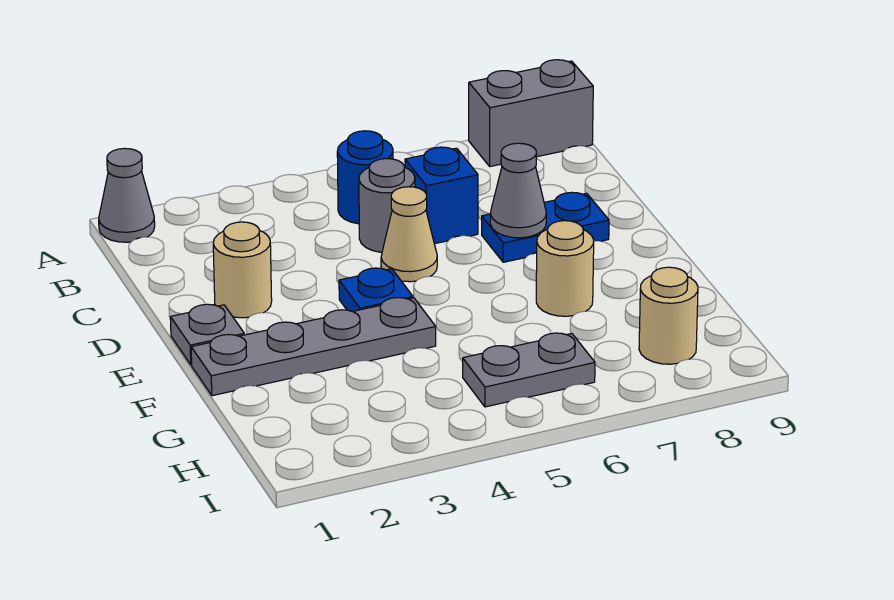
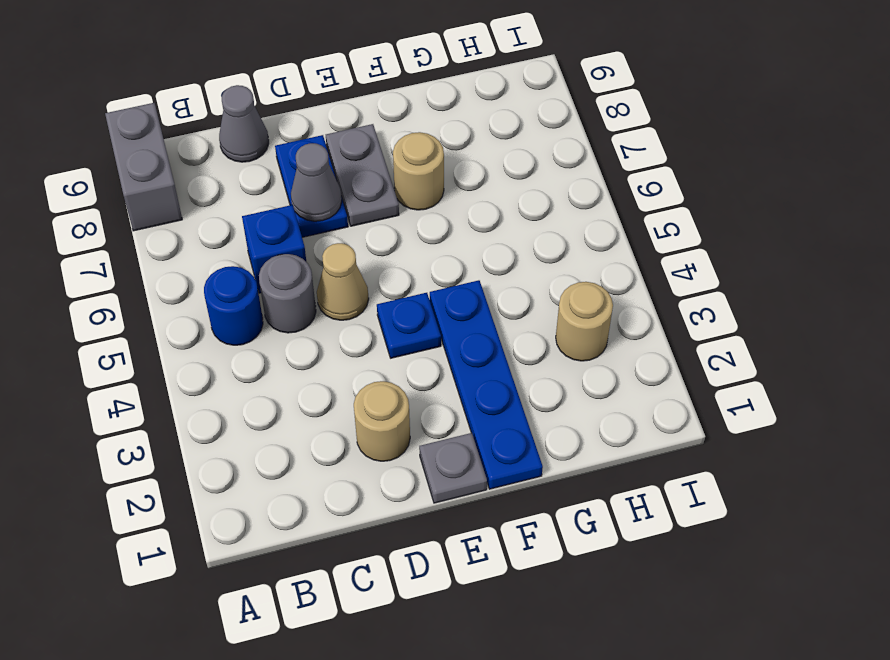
grey 1x1 cone [99,148,155,242] -> grey 1x1 cone moved to [219,85,269,162]
grey 1x4 plate [191,298,436,396] -> blue 1x4 plate [430,280,543,489]
grey 1x2 plate [463,333,595,407] -> grey 1x2 plate moved to [326,124,399,226]
tan 1x1 round brick [639,267,698,364] -> tan 1x1 round brick moved to [556,282,613,361]

